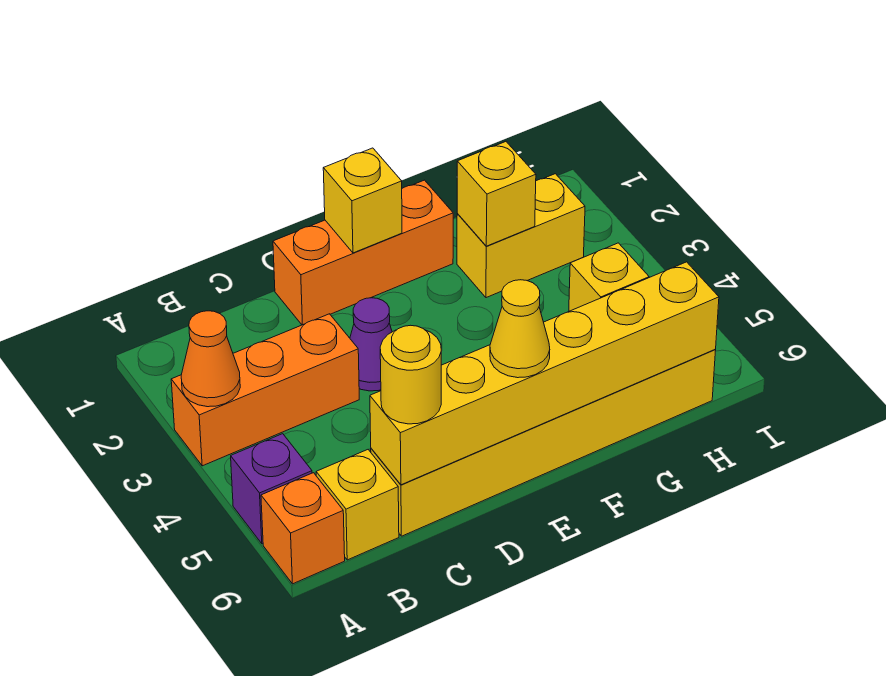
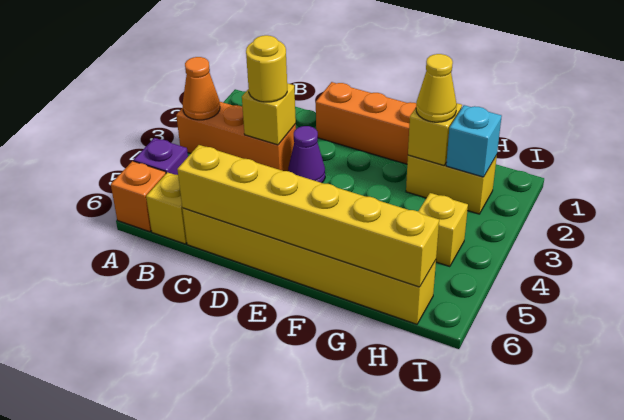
yellow 1x1 round brick [380,325,441,424] -> yellow 1x1 round brick moved to [246,35,287,102]
yellow 1x1 brick [323,148,402,253] -> yellow 1x1 brick moved to [242,83,296,145]
yellow 1x1 cone [490,280,550,378] -> yellow 1x1 cone moved to [416,54,457,122]
none -> cyan 1x1 brick [446,105,502,177]

